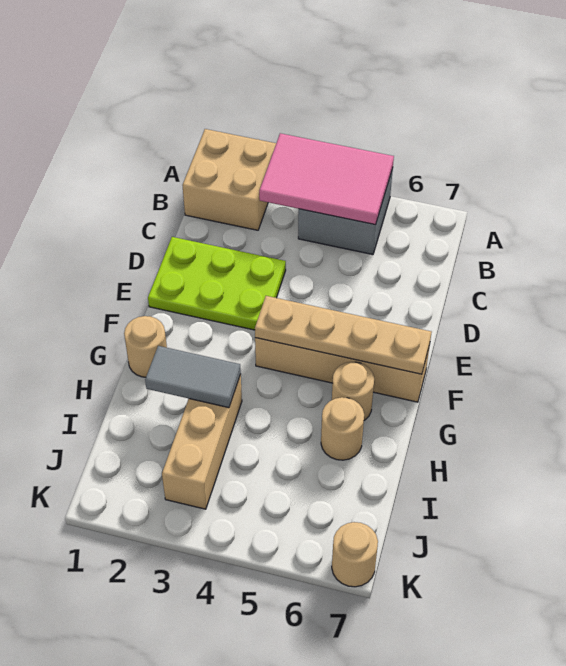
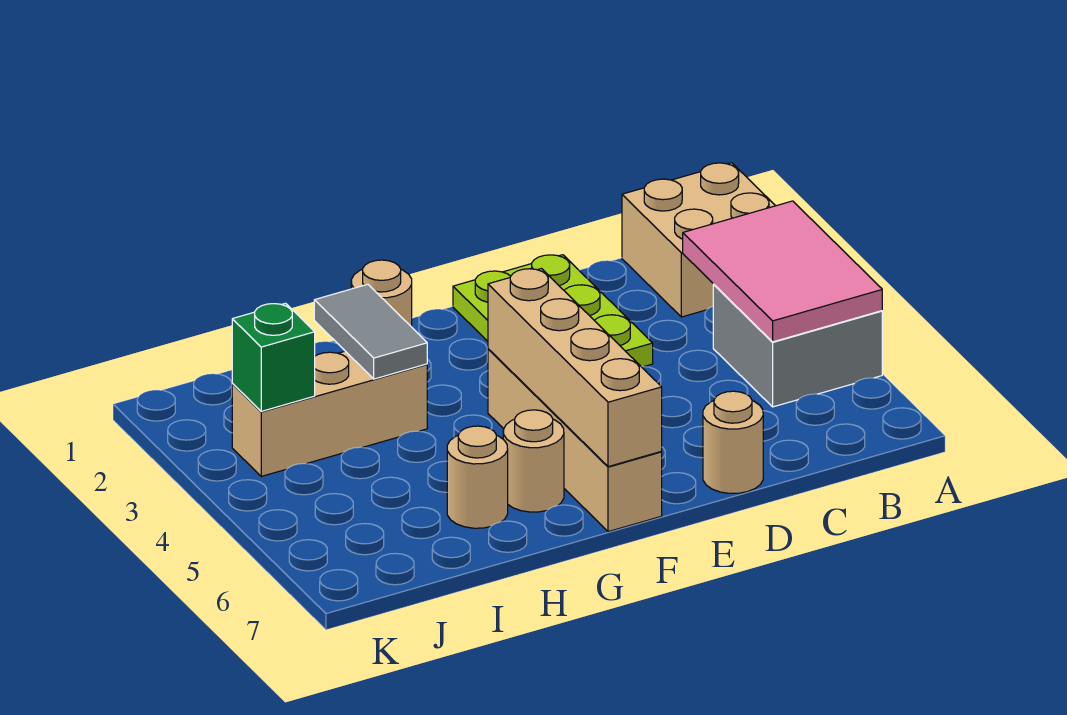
tan 1x4 plate [255,296,431,374] -> tan 1x4 brick [488,269,662,467]
none -> green 1x1 brick [232,303,315,411]
tan 1x1 round brick [332,522,378,587] -> tan 1x1 round brick moved to [703,391,763,493]

